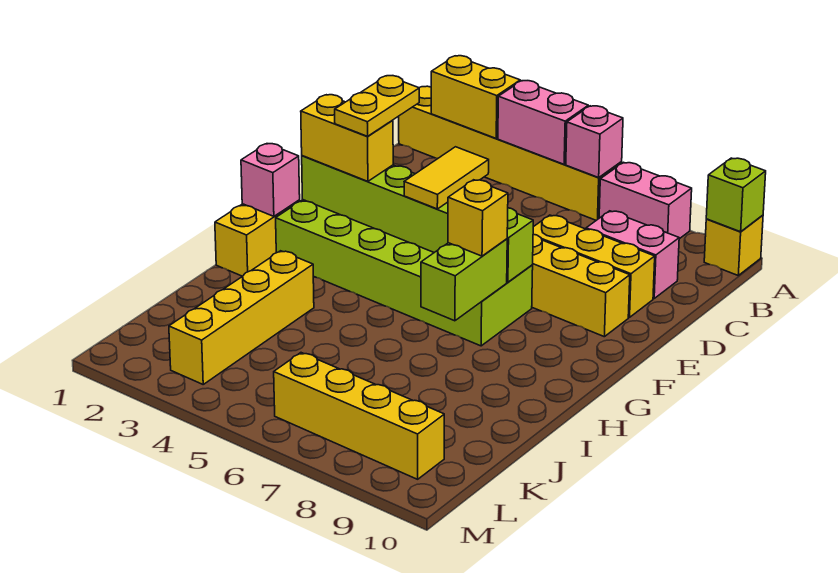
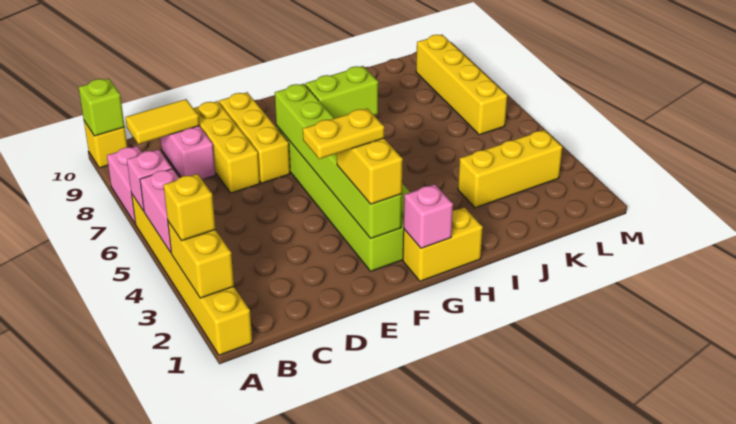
yellow 1x2 tile [404,147,489,209] -> yellow 1x2 tile moved to [125,99,200,144]
yellow 1x1 brick [448,180,508,256] -> yellow 1x1 brick moved to [164,174,215,241]
yellow 1x4 brick [169,251,314,384] -> yellow 1x3 brick [458,130,562,208]

